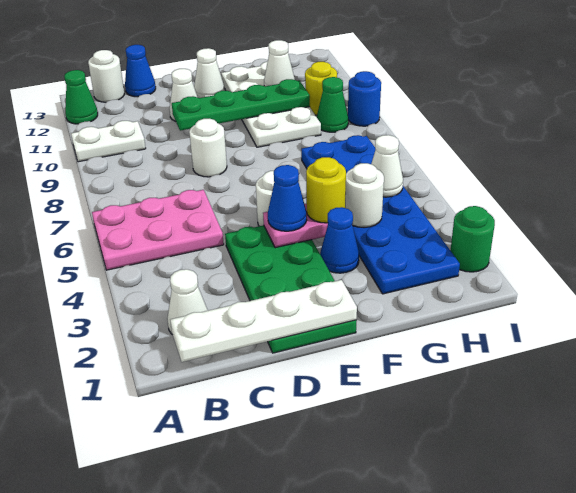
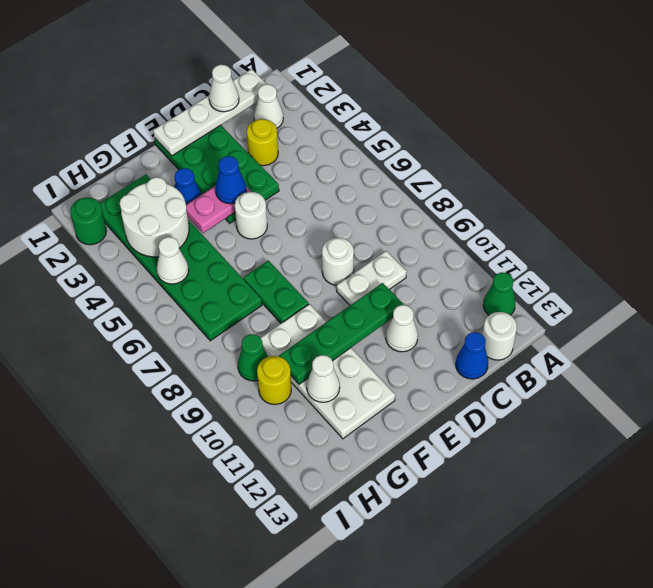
pink 2x3 plate [92,190,224,270] -> none
white 1x2 plate [71,121,146,162] -> white 1x2 plate moved to [337,251,407,305]
white 1x1 cone [194,48,225,98] -> white 1x1 cone moved to [209,65,239,112]
yellow 1x1 round brick [306,157,346,223] -> yellow 1x1 round brick moved to [247,119,278,166]
none -> green 1x2 plate [244,260,309,323]
blue 2x6 plate [301,135,460,294] -> green 2x6 plate [100,174,262,341]
white 1x1 round brick [345,163,384,228] -> white 2x2 round brick [120,177,189,257]
blue 1x1 round brick [348,71,381,126] -> none

